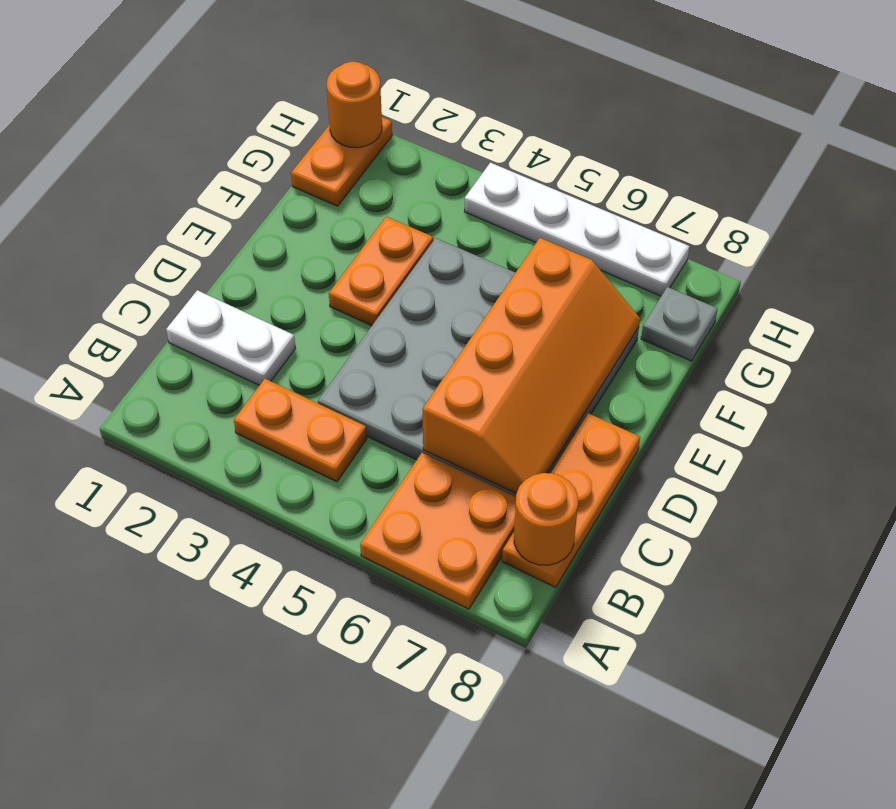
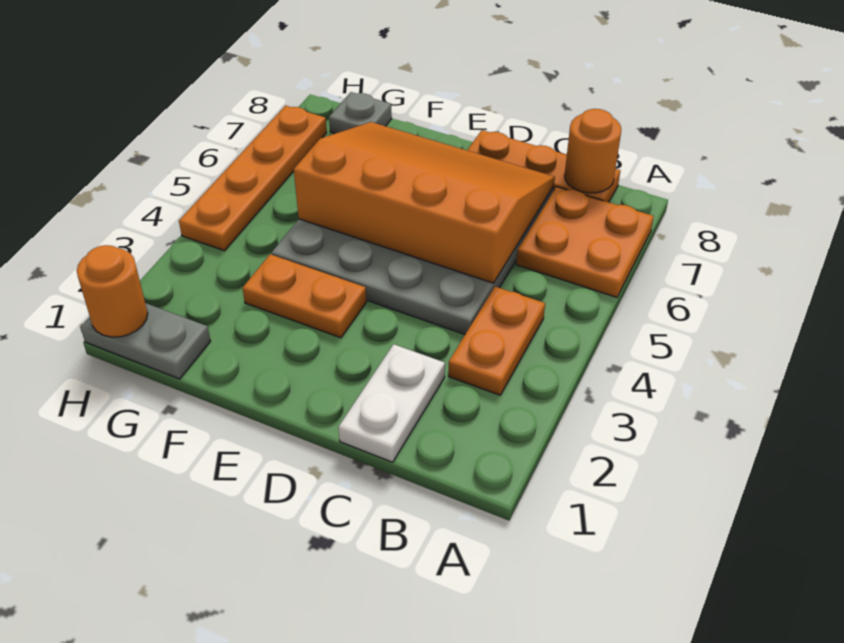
orange 2x4 slope [422,238,640,494] -> orange 3x4 slope [294,122,555,283]
orange 1x2 plate [291,117,392,206] -> grey 1x2 plate [80,303,211,379]
white 1x4 plate [464,163,689,296] -> orange 1x4 plate [179,106,327,251]

